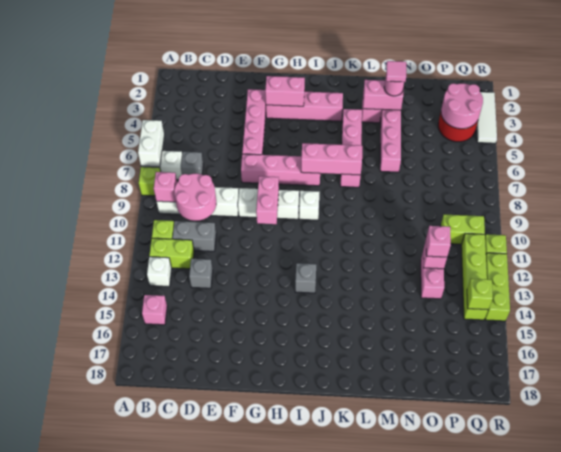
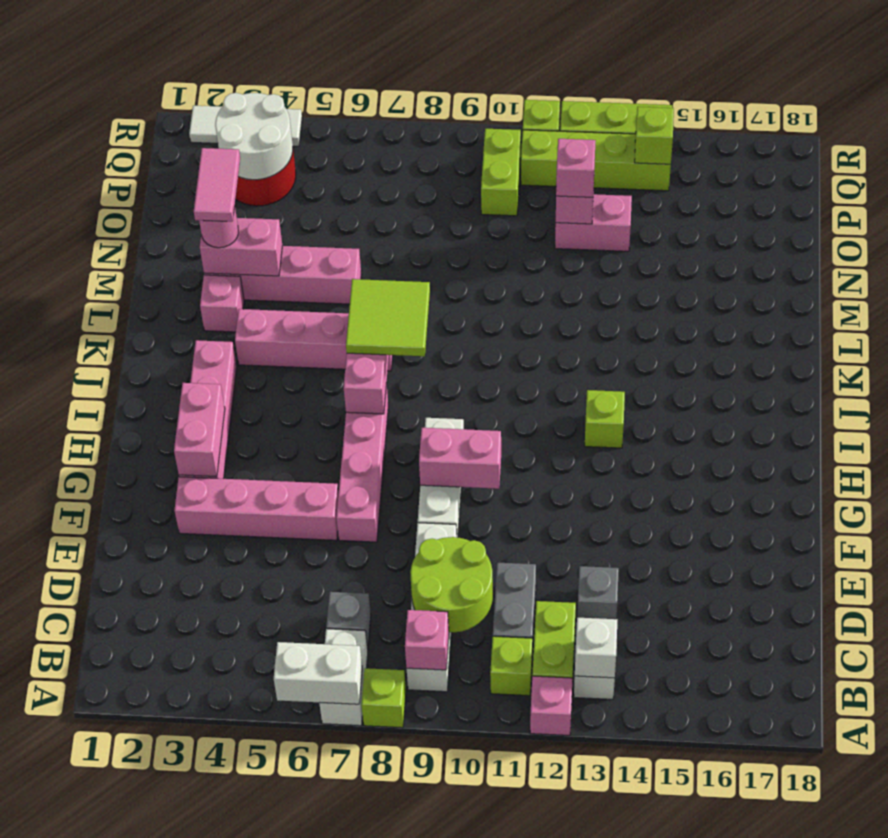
pink 1x1 brick [142,295,167,325] -> pink 1x1 brick moved to [530,676,573,735]
pink 2x2 round brick [174,174,216,221] -> lime 2x2 round brick [410,537,493,632]
white 1x1 brick [299,191,319,220] -> white 1x1 brick moved to [575,618,617,678]
grey 1x1 brick [295,263,316,293] -> lime 1x1 brick [585,390,625,448]
none -> lime 2x2 tile [346,279,430,356]
pink 1x2 brick [363,80,403,110] -> pink 1x2 brick turned to [200,218,282,276]
pink 1x1 tile [386,61,406,82] -> pink 1x2 tile [194,148,240,222]
pink 2x2 round brick [441,83,483,129] -> white 2x2 round brick [215,93,293,180]

